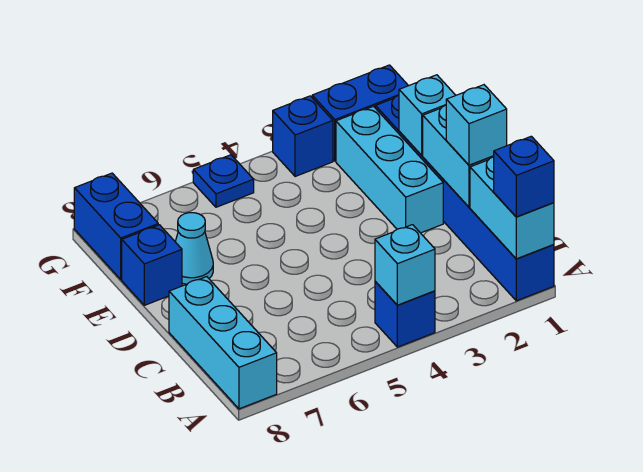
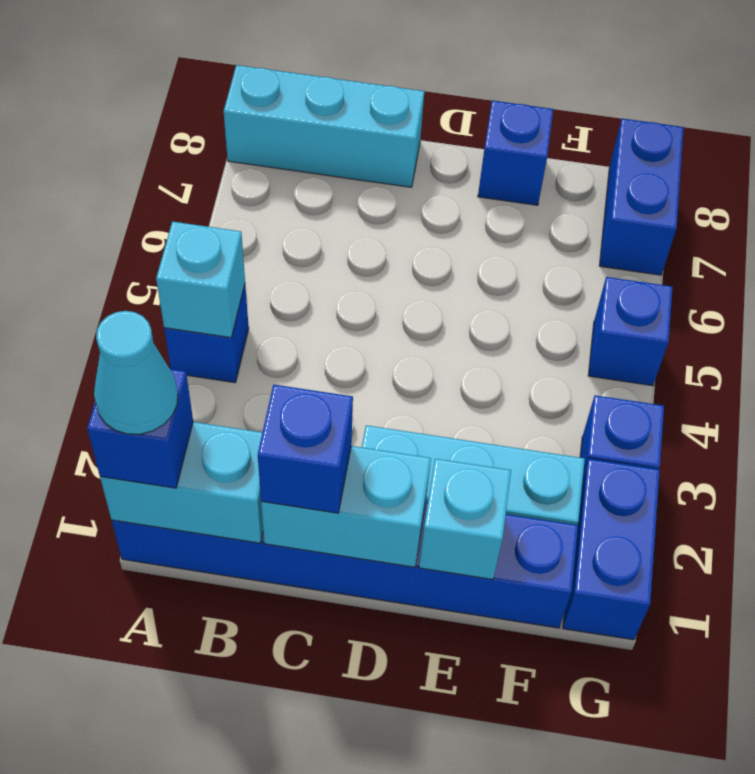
cyan 1x1 brick [446,85,507,165] -> blue 1x1 brick [258,385,353,513]
cyan 1x1 cone [175,213,213,284] -> cyan 1x1 cone moved to [94,311,178,434]
blue 1x2 brick [74,173,158,279] -> blue 1x2 brick turned to [599,119,684,275]
blue 1x1 plate [193,155,254,207] -> blue 1x1 brick [588,277,672,386]

